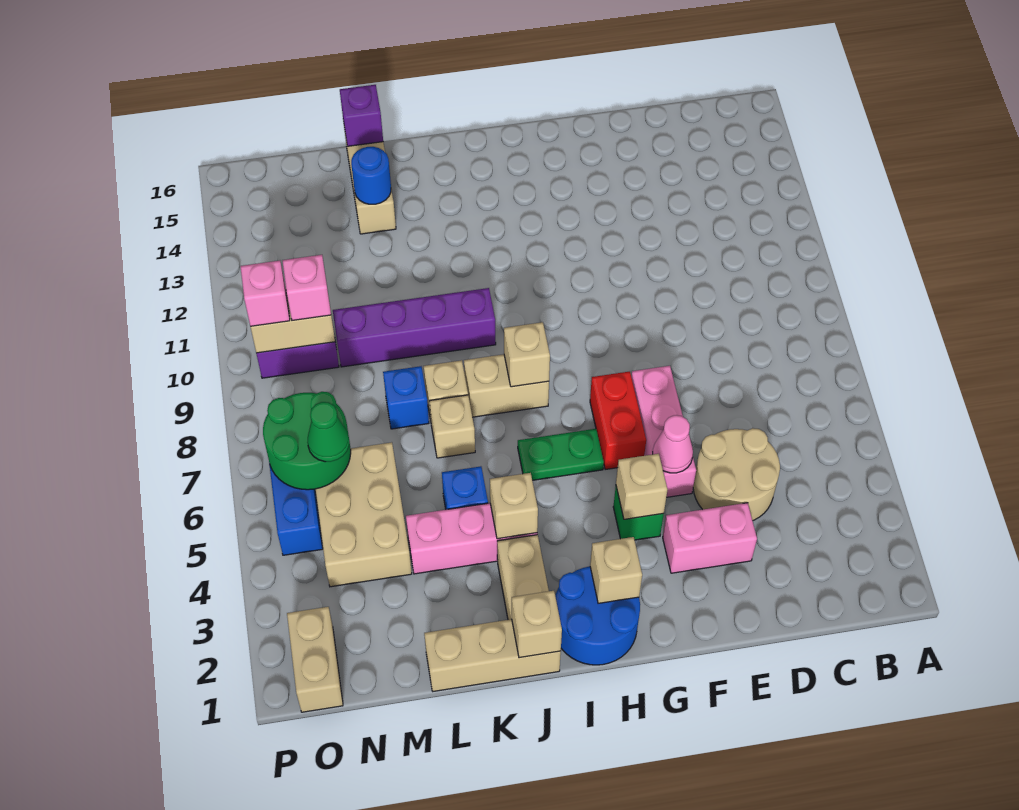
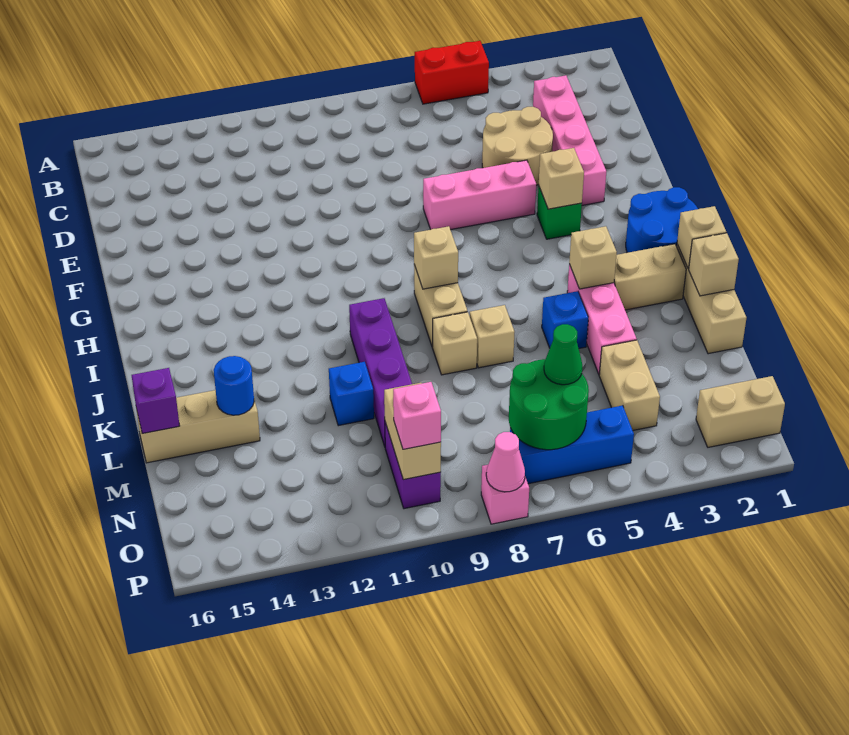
pink 1x2 brick [663,503,757,573] -> pink 1x4 brick [533,75,606,205]
pink 1x1 cone [653,415,693,473] -> pink 1x1 cone moved to [486,432,525,492]
red 1x2 brick [590,372,646,470] -> red 1x2 brick moved to [415,41,489,104]
tan 1x1 brick [590,537,642,603] -> tan 1x1 brick moved to [689,233,739,296]
green 1x2 plate [518,429,604,480] -> none
blue 1x1 brick [383,366,429,429] -> blue 1x1 brick moved to [329,362,374,426]
tan 2x3 brick [315,442,412,587] -> tan 1x2 brick [599,340,660,430]
pink 1x1 brick [282,255,331,321] -> pink 1x1 brick moved to [481,465,529,524]

